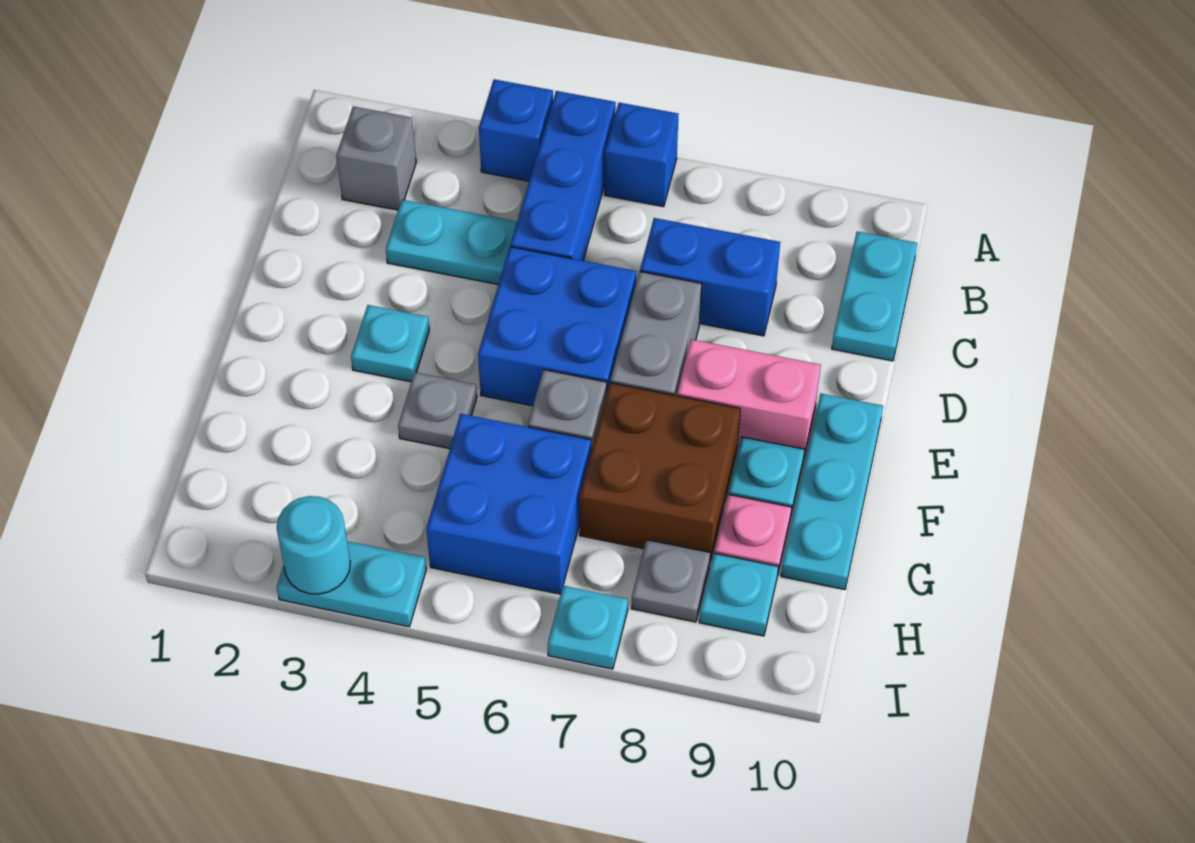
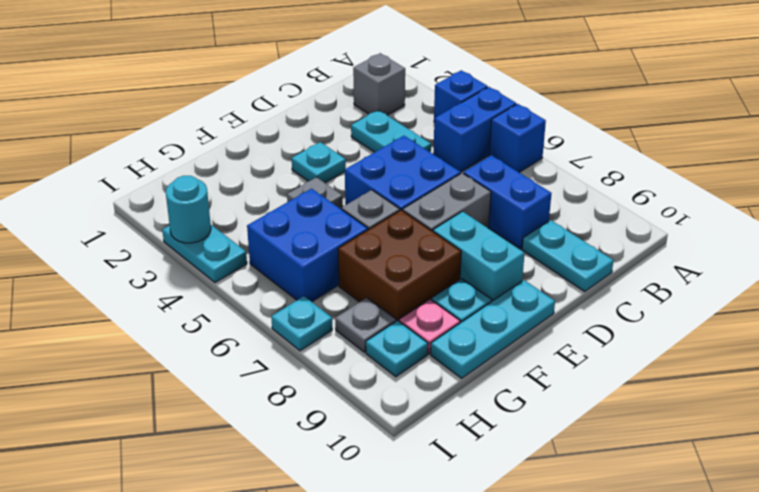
blue 1x3 brick [511,91,616,261] -> blue 1x2 brick [433,87,516,172]
cyan 1x2 plate [832,231,917,361] -> cyan 1x2 plate turned to [522,220,614,291]
pink 1x2 brick [677,339,821,456] -> cyan 1x2 brick [433,211,525,301]

